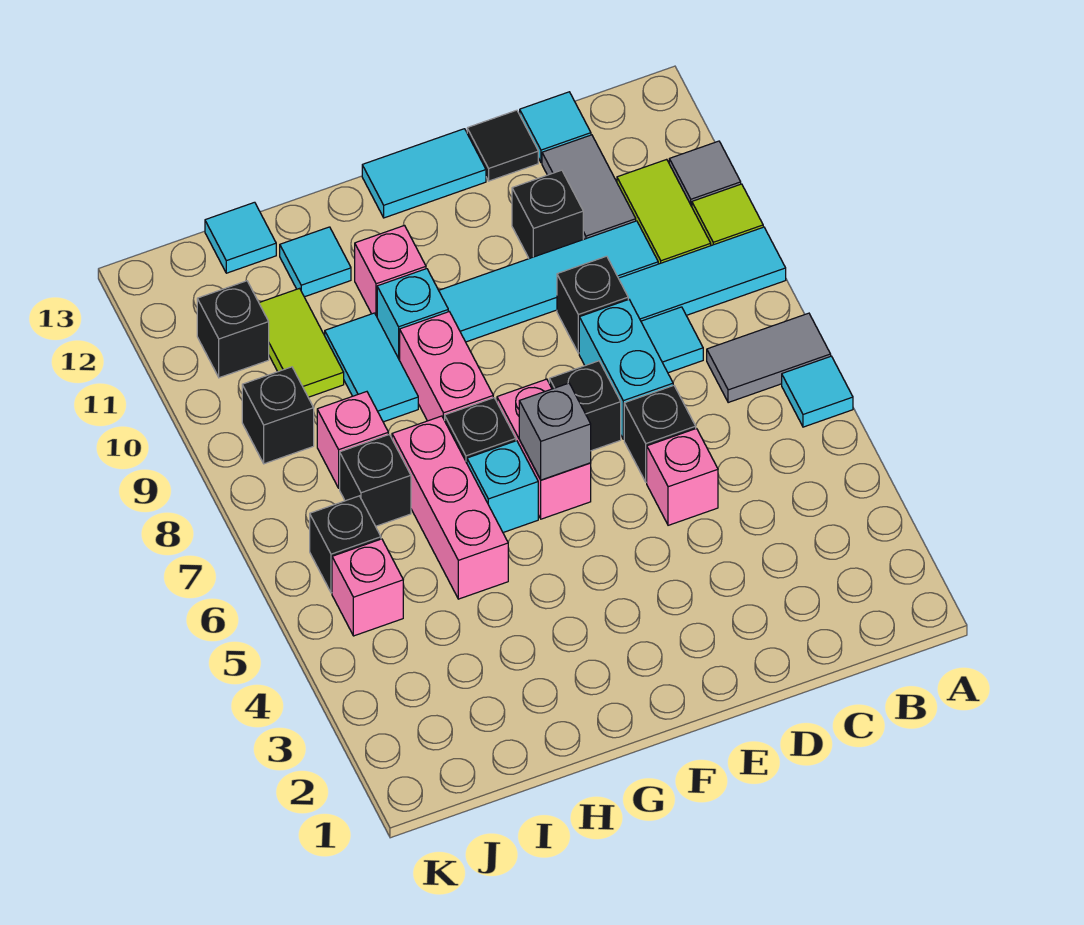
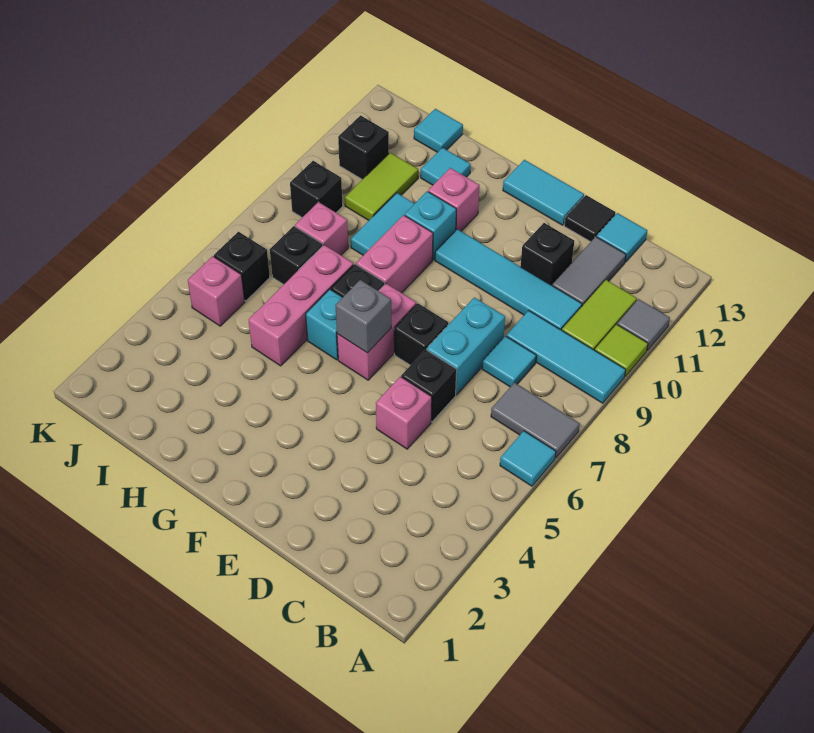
black 1x1 brick [557,256,628,353] -> none

